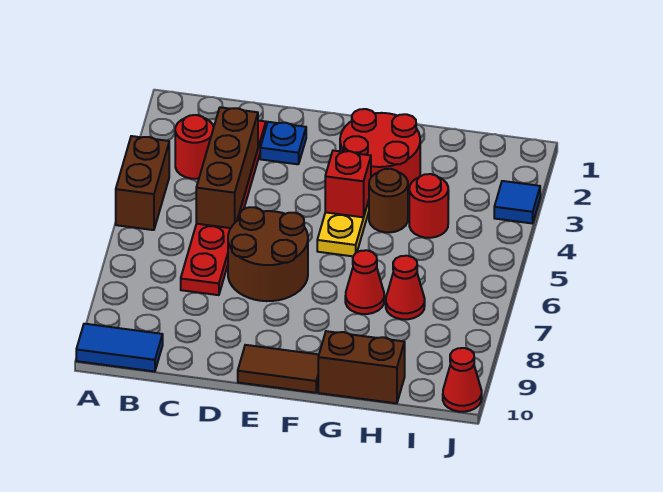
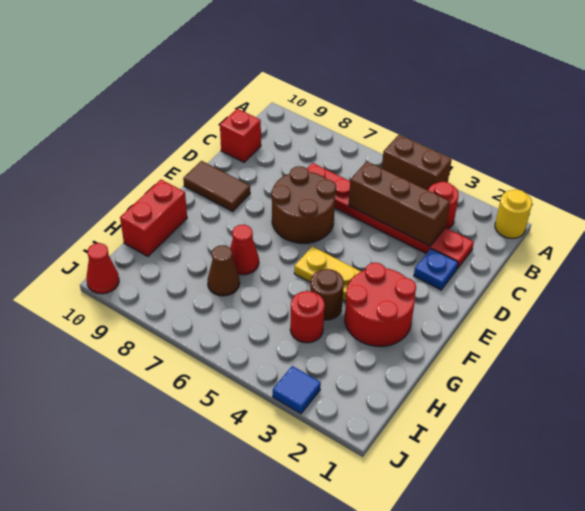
none -> yellow 1x1 round brick [495,189,532,238]
blue 1x2 tile [76,324,163,372] -> none
brown 1x2 tile [238,345,319,393] -> brown 1x2 tile turned to [183,161,250,211]
red 1x1 brick [325,151,371,217] -> red 1x1 brick moved to [220,109,261,162]
brown 1x2 brick [318,331,405,403] -> red 1x2 brick [120,180,187,256]
red 1x1 cone [386,256,425,319] -> brown 1x1 cone [207,245,240,296]

